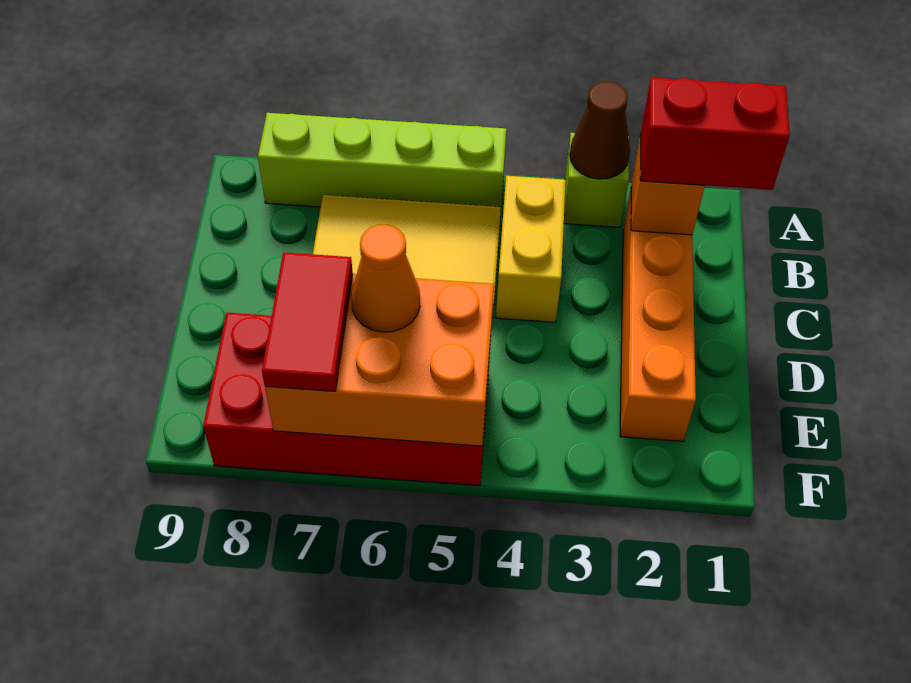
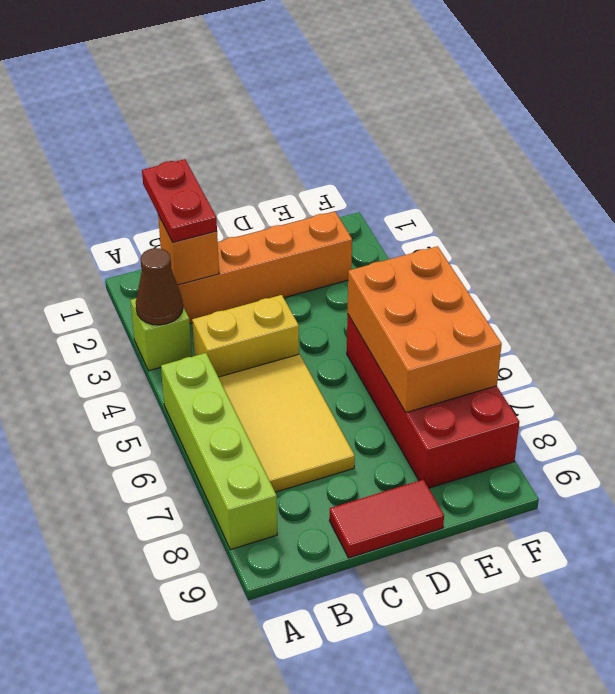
red 1x2 brick [640,78,790,190] -> red 1x2 plate [142,159,217,242]
orange 1x1 cone [351,225,420,332] -> none
red 1x2 tile [262,252,353,391] -> red 1x2 tile moved to [329,480,444,558]

